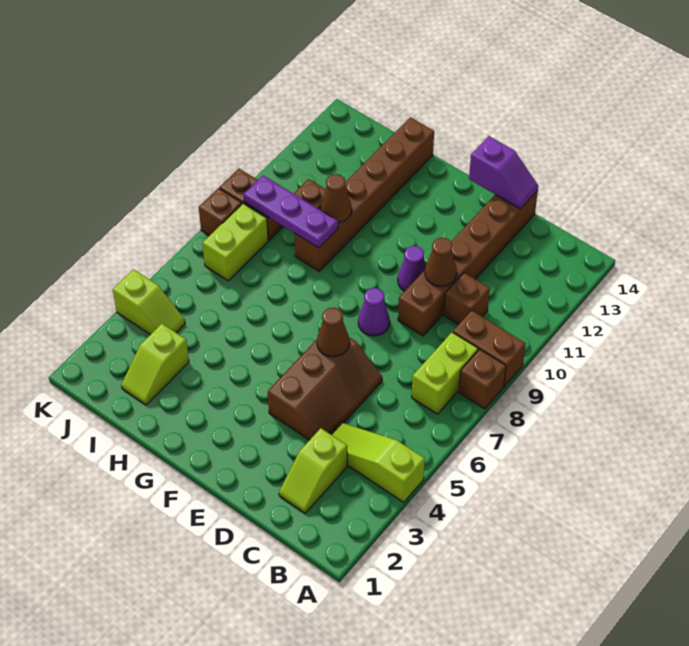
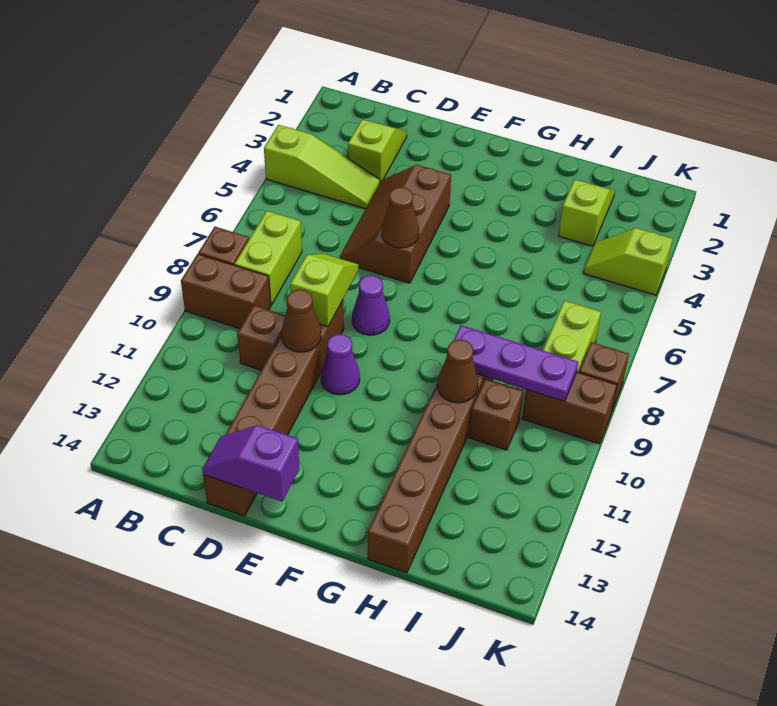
none -> lime 1x2 slope [290,254,358,327]

